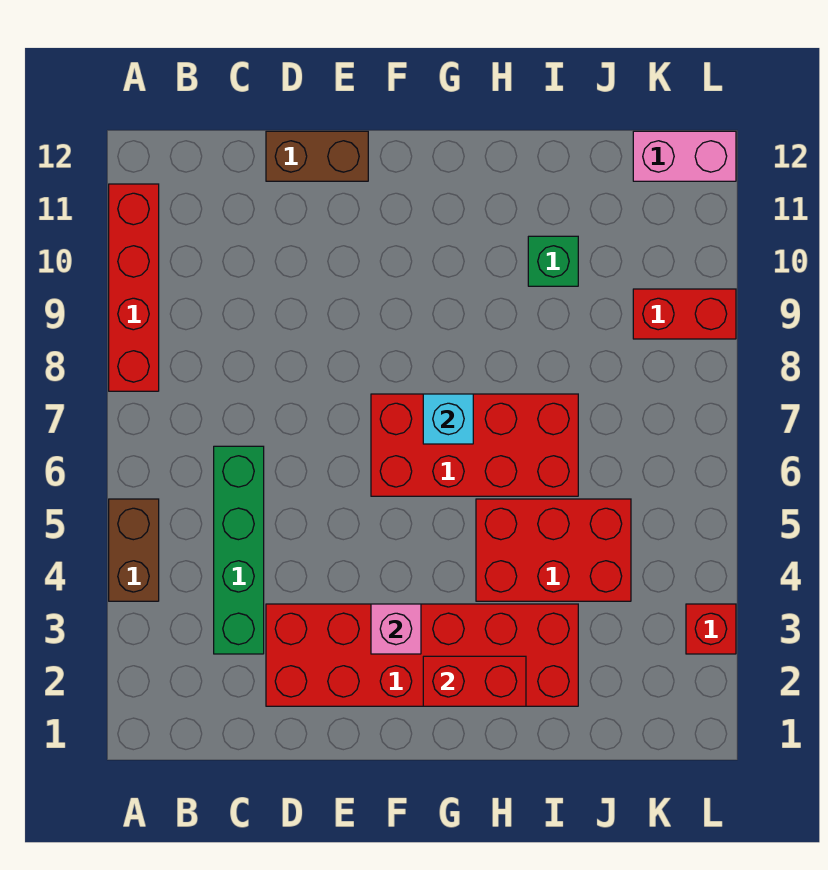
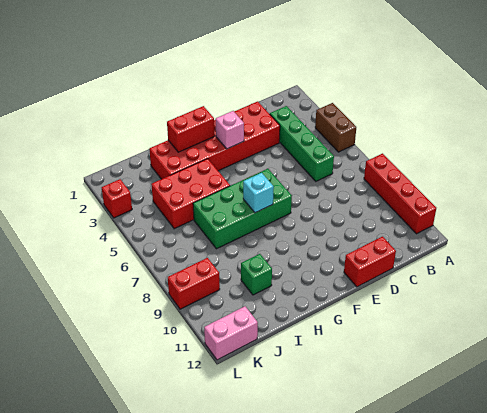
brown 1x2 brick [266,131,368,181] -> red 1x2 brick [344,237,396,287]
red 2x4 brick [371,394,578,496] -> green 2x4 brick [193,169,292,249]

